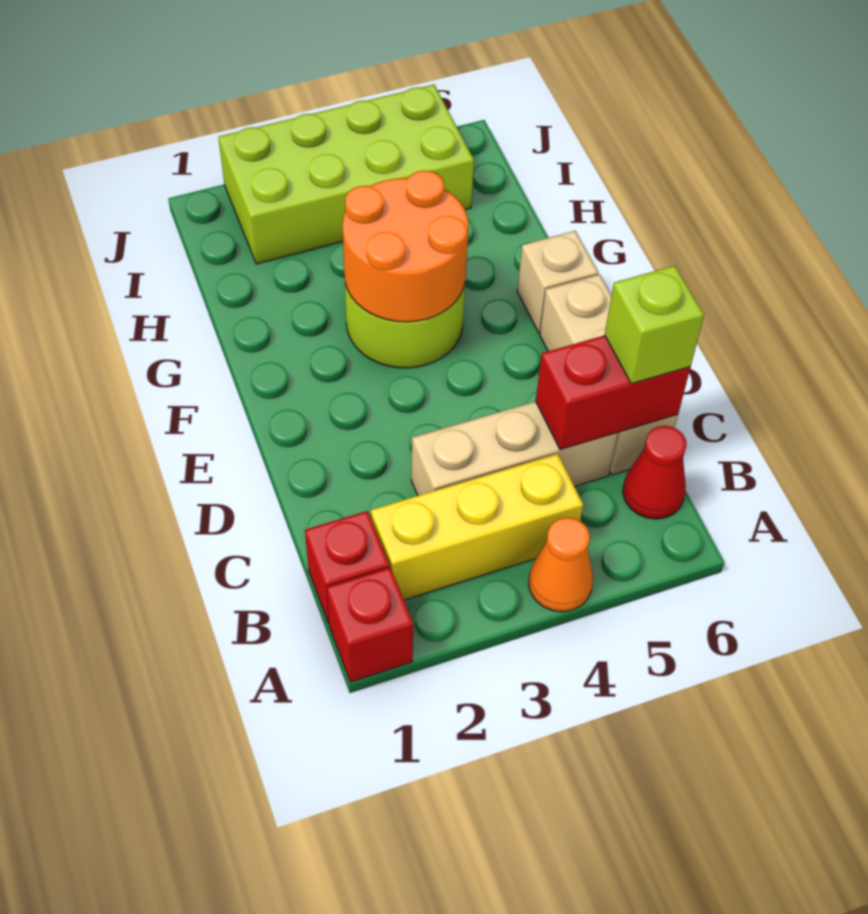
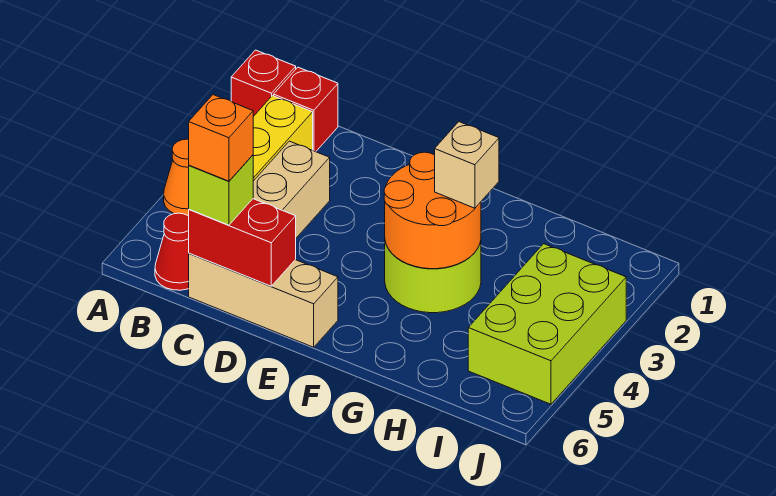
red 1x2 brick [536,335,690,450] -> red 1x2 brick turned to [189,199,296,286]
none -> orange 1x1 brick [189,95,253,181]
tan 1x1 brick [517,231,599,333] -> tan 1x1 brick moved to [435,122,499,208]
lime 2x4 brick [218,85,474,264] -> lime 2x3 brick [468,244,626,404]

